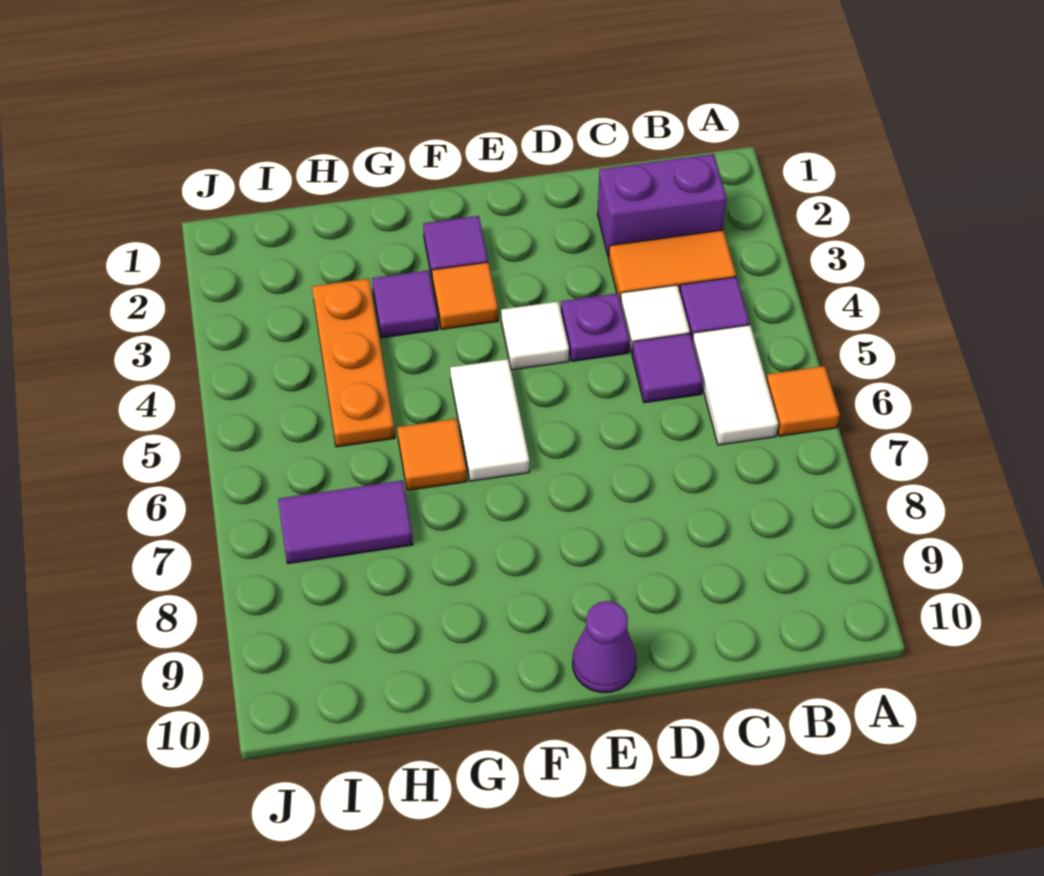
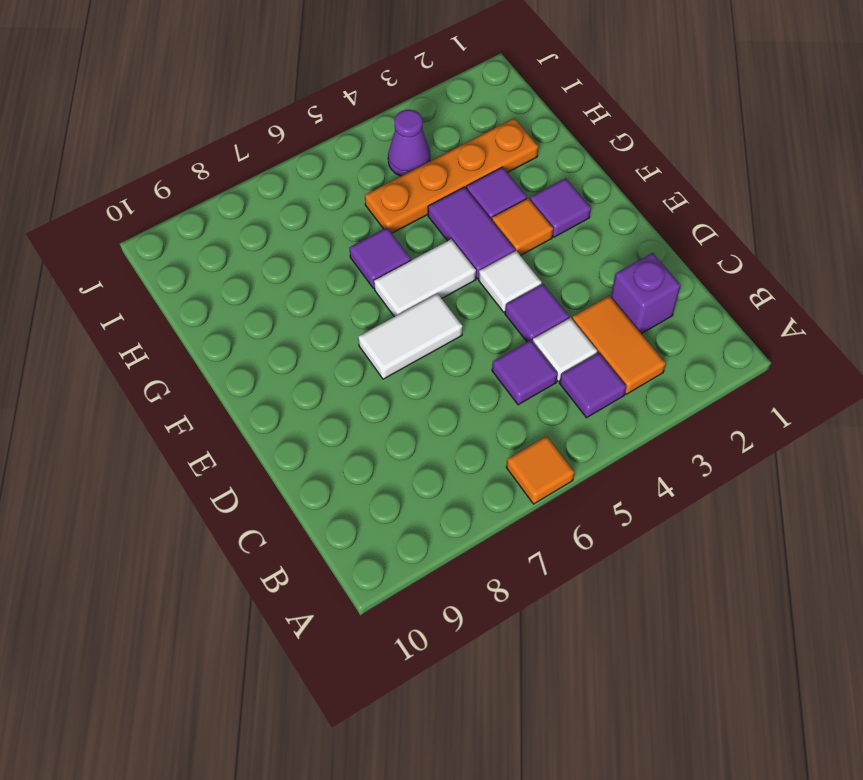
purple 1x2 brick [598,154,727,258] -> purple 1x1 brick [611,253,681,334]
white 1x2 tile [692,325,778,445] -> white 1x2 tile moved to [358,293,463,379]
purple 1x1 plate [561,293,629,361] -> purple 1x1 tile [505,284,569,342]
purple 1x1 cone [573,601,636,692] -> purple 1x1 cone moved to [388,110,430,176]
orange 1x1 tile [397,419,467,490] -> purple 1x1 tile [349,228,411,288]
orange 1x3 plate [312,278,395,447] -> orange 1x4 plate [365,118,538,233]
purple 1x2 tile [278,480,413,564] -> purple 1x2 tile moved to [428,187,515,279]

